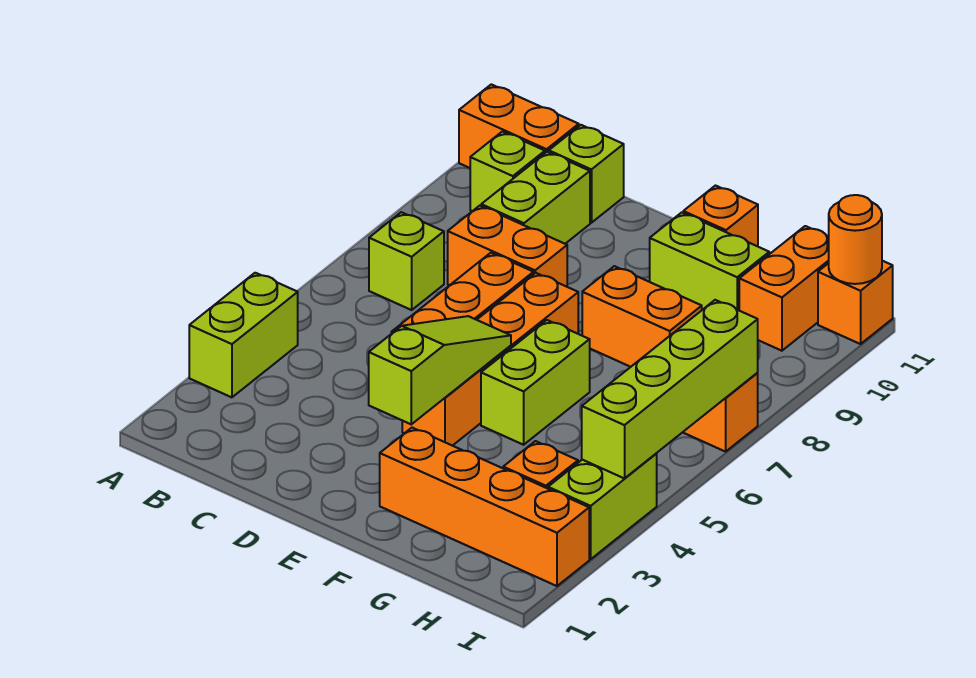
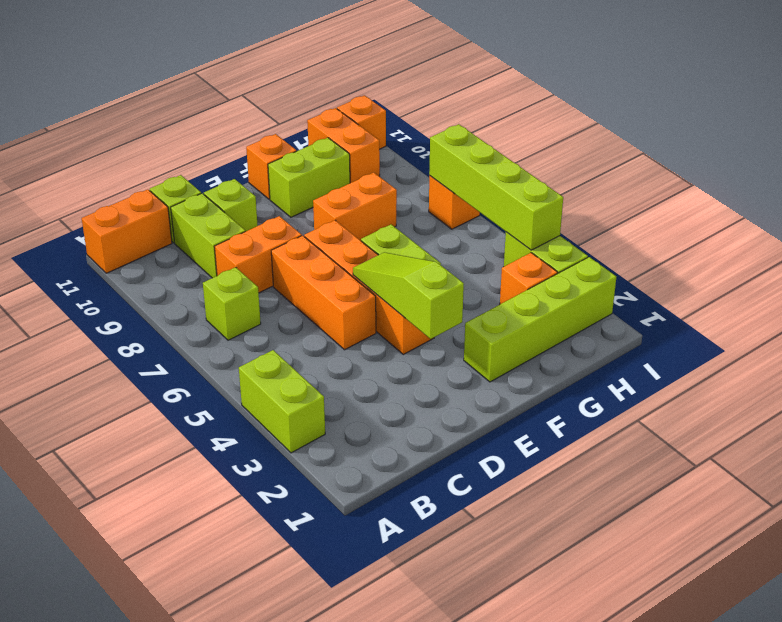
lime 1x1 brick [470,132,545,211] -> lime 1x1 brick moved to [204,179,258,232]
orange 1x4 brick [380,428,589,586] -> lime 1x4 brick [464,257,616,382]
orange 1x1 round brick [829,195,882,284] -> none

